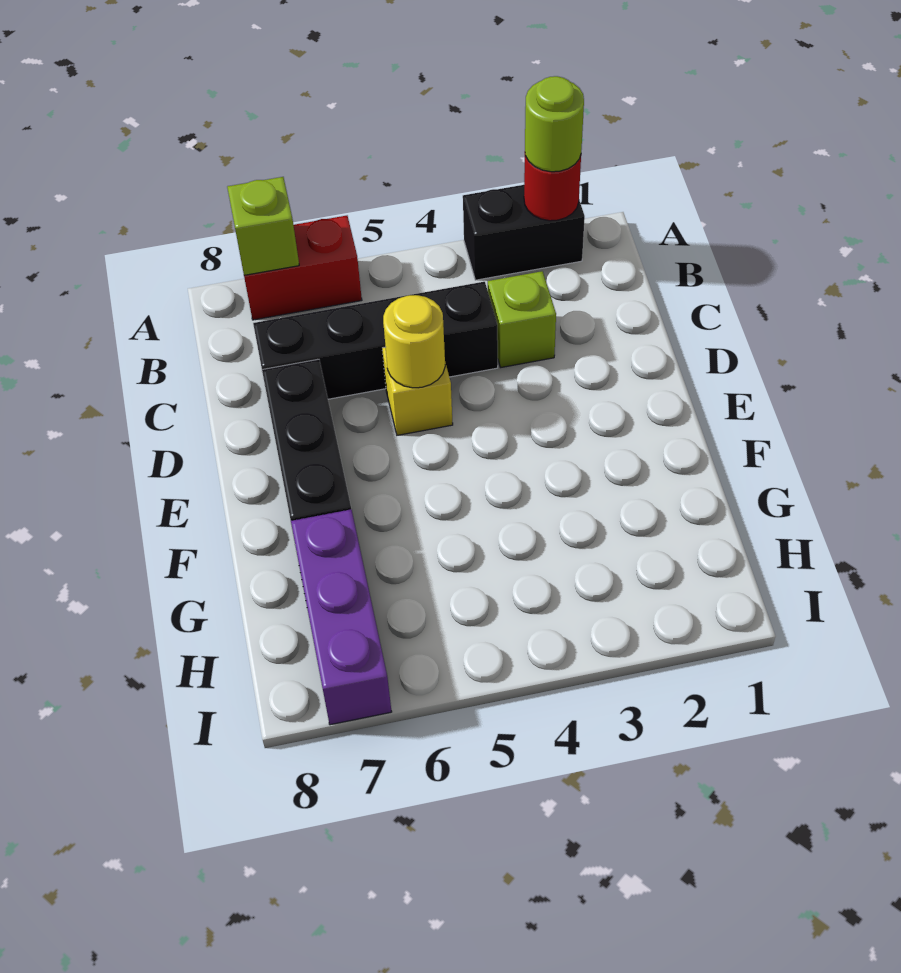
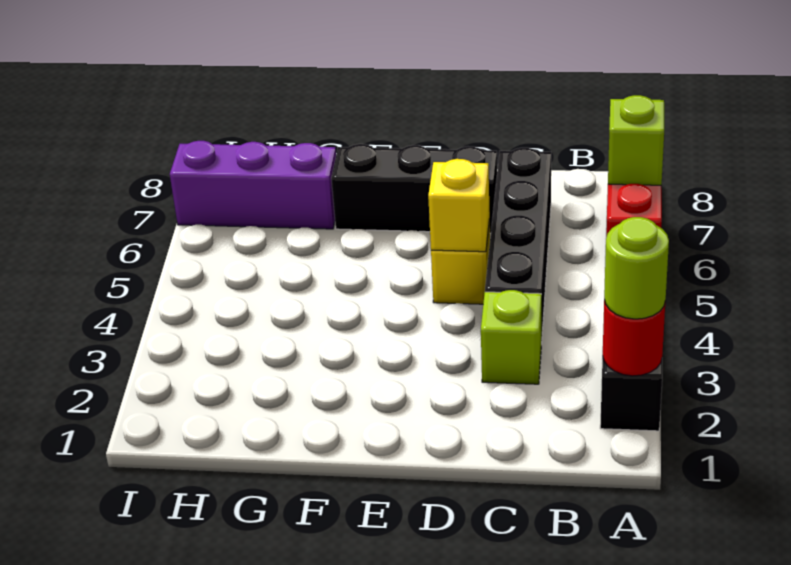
yellow 1x1 round brick [383,295,445,388] -> yellow 1x1 brick [428,159,490,252]

